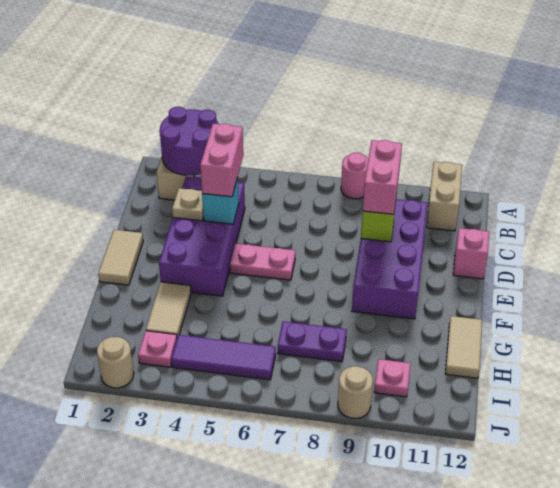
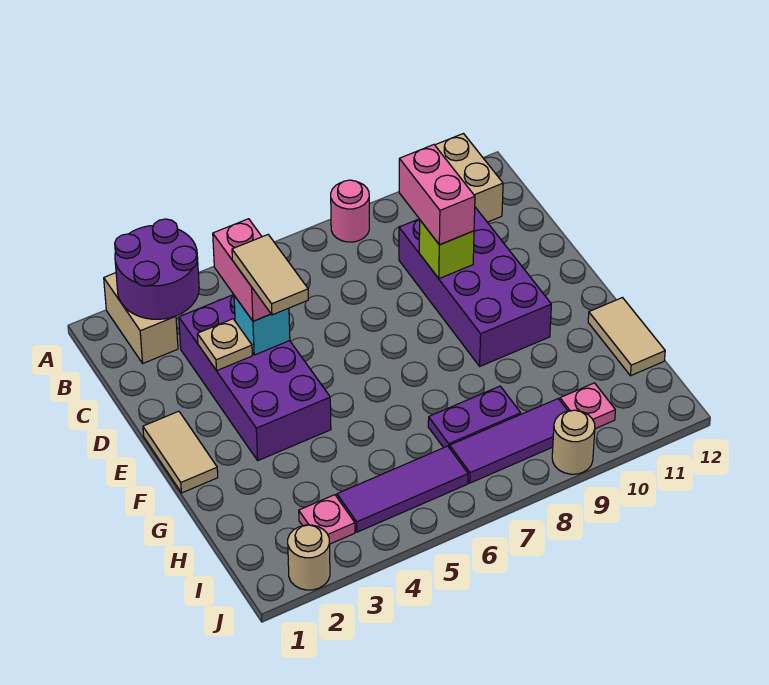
pink 1x1 brick [453,228,489,279] -> none
pink 1x2 plate [230,243,295,280] -> none
tan 1x2 tile [146,282,191,336] -> tan 1x2 tile moved to [232,235,308,315]
none -> purple 1x3 tile [450,399,568,483]

